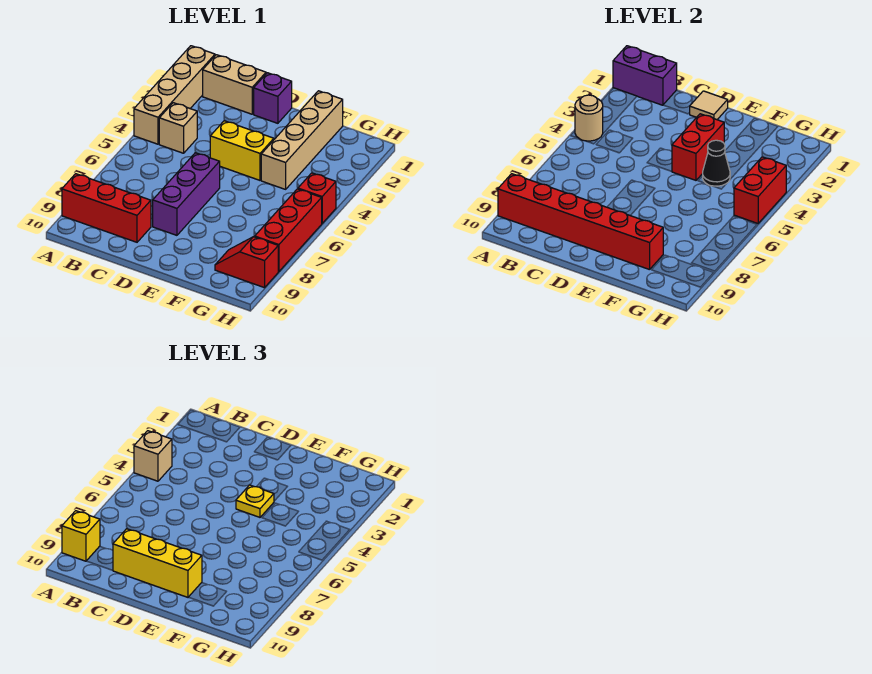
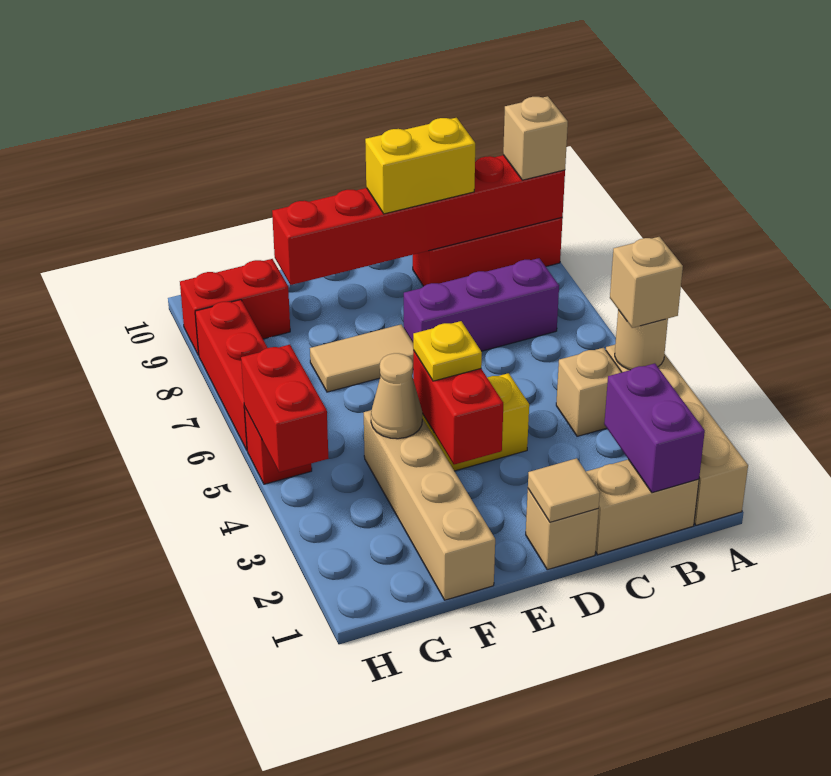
purple 1x2 brick [613,46,677,105] -> purple 1x2 brick turned to [604,363,705,493]
yellow 1x1 brick [62,511,100,561] -> tan 1x1 brick [503,96,568,180]
yellow 1x3 brick [113,529,202,597] -> yellow 1x2 brick [365,118,475,214]
purple 1x1 brick [254,73,292,123] -> tan 1x1 brick [526,489,599,570]
purple 1x3 brick [153,153,220,235] -> purple 1x3 brick turned to [404,258,559,351]
none -> tan 1x2 tile [310,325,413,392]
black 1x1 cone [703,140,730,186] -> tan 1x1 cone [371,353,422,439]
red 1x2 slope [215,237,278,288] -> red 1x2 brick [180,259,290,355]

